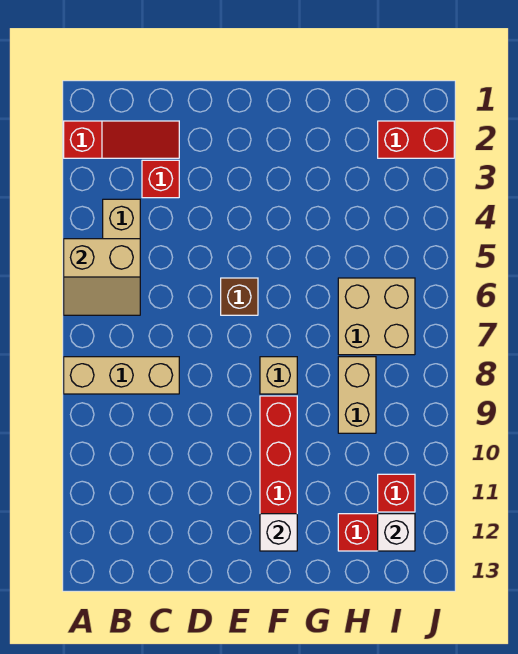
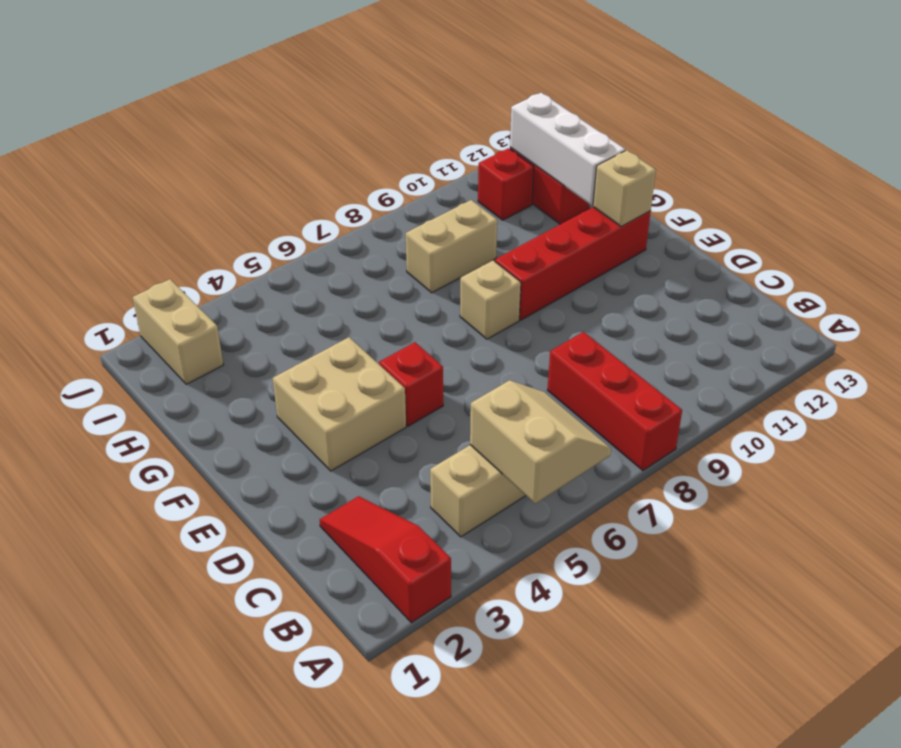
tan 1x3 brick [64,357,179,394] -> red 1x3 brick [548,332,682,471]
red 1x1 brick [142,160,179,198] -> red 1x1 brick moved to [379,342,443,426]
brown 1x1 brick [221,278,258,315] -> none
white 1x1 brick [260,514,297,551] -> tan 1x1 brick [593,150,656,227]
tan 2x2 brick [338,278,415,355] -> tan 2x2 brick moved to [273,337,406,471]
red 1x2 brick [378,121,454,158] -> tan 1x2 brick [133,279,223,384]
white 1x1 brick [378,514,415,551] -> white 1x3 brick [510,93,625,205]

